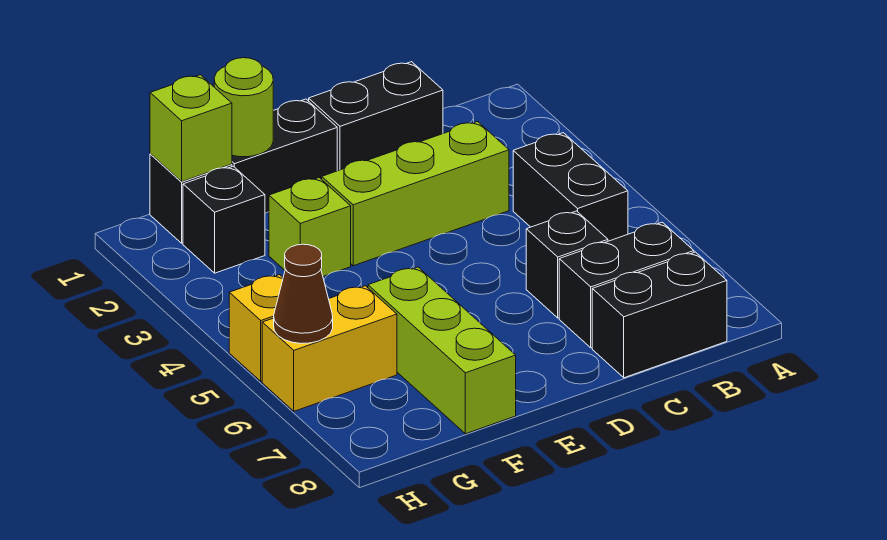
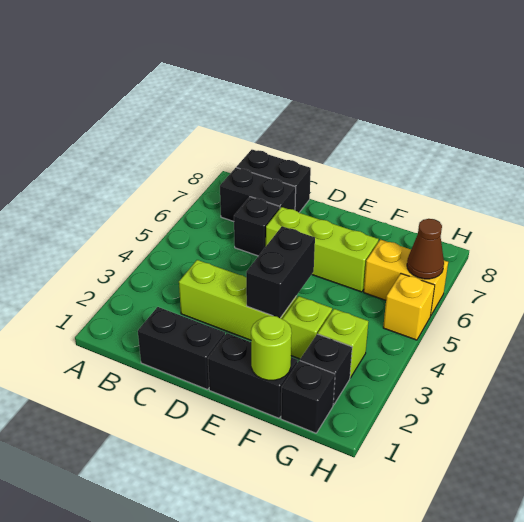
black 1x2 brick [513,133,628,241] -> black 1x2 brick moved to [246,226,315,318]
lime 1x3 brick [368,267,516,434] -> lime 1x3 brick turned to [266,207,379,292]
lime 1x1 brick [150,75,232,182] -> lime 1x1 brick moved to [318,309,368,378]

